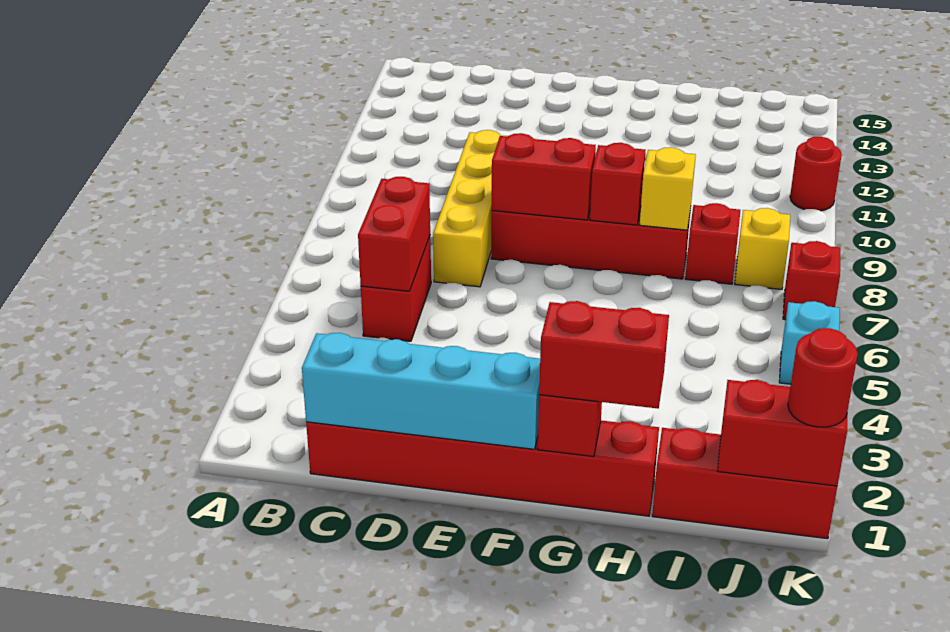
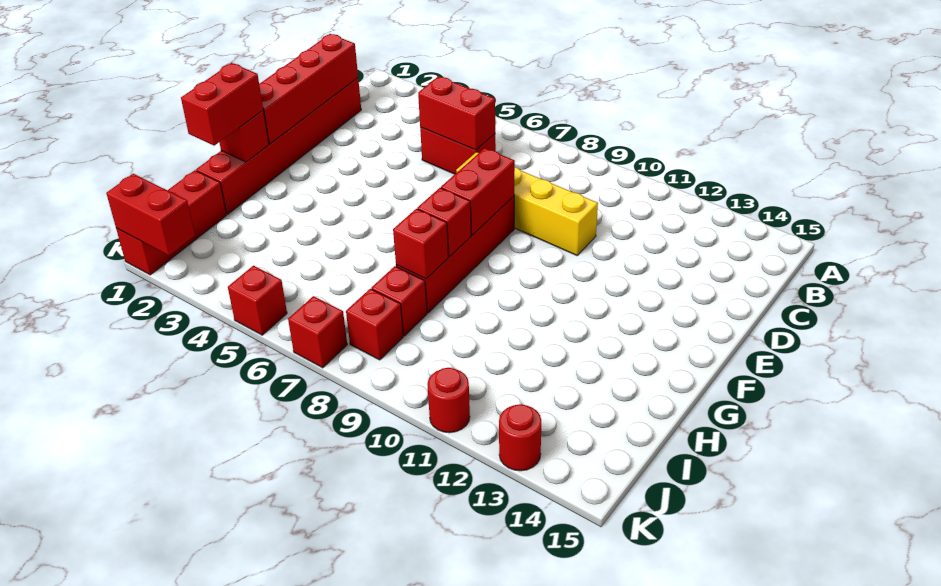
cyan 1x4 brick [302,333,540,449] -> red 1x4 brick [259,34,358,144]
yellow 1x1 brick [640,147,696,230] -> red 1x1 brick [393,209,448,279]
red 1x2 brick [718,380,847,486] -> red 1x2 brick turned to [106,174,195,255]
yellow 1x1 brick [735,208,790,289] -> red 1x1 brick [346,289,403,360]
red 1x1 round brick [788,328,858,427] -> red 1x1 round brick moved to [499,404,541,471]
cyan 1x1 brick [779,301,840,384] -> red 1x1 brick [228,266,287,335]

